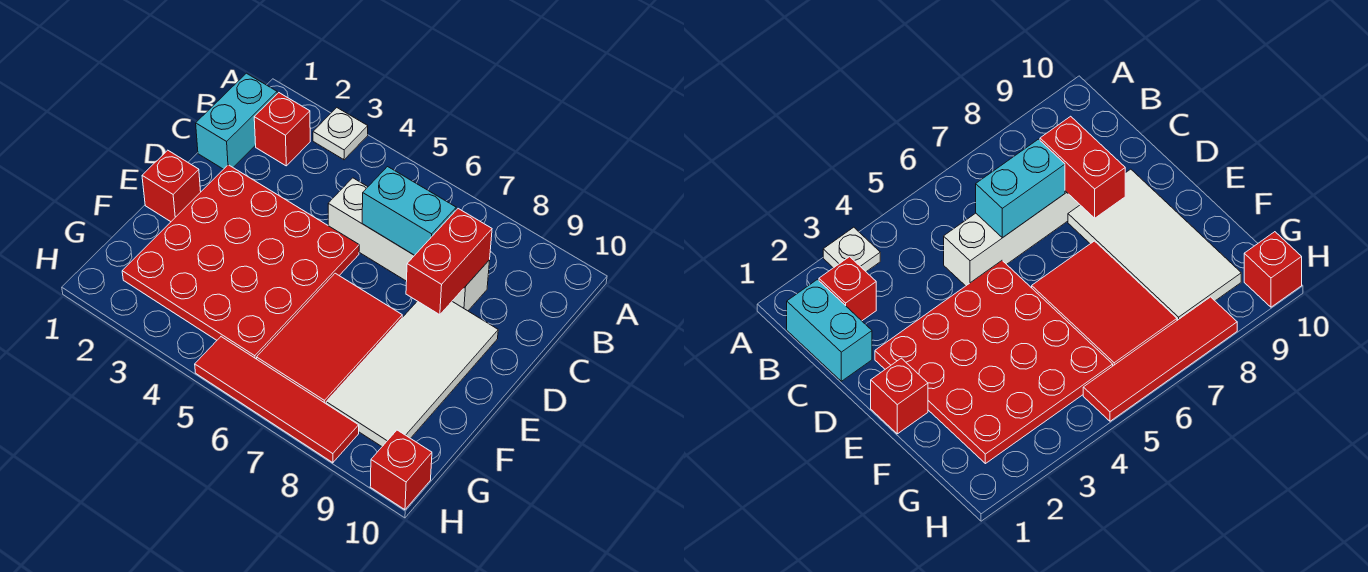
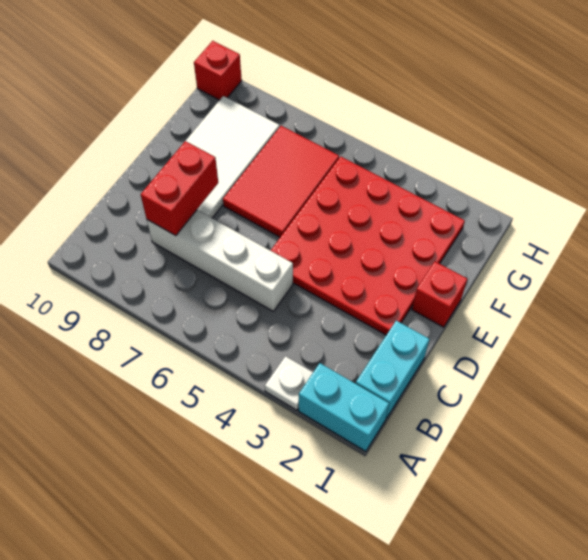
red 1x1 brick [254,93,310,166] -> none
cyan 1x2 brick [362,167,456,255] -> cyan 1x2 brick moved to [299,363,389,451]
red 1x4 tile [195,337,359,463] -> none

